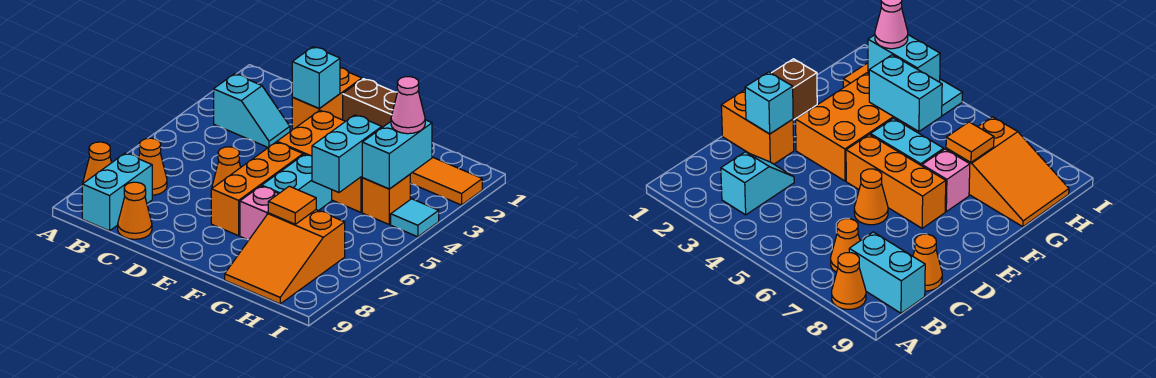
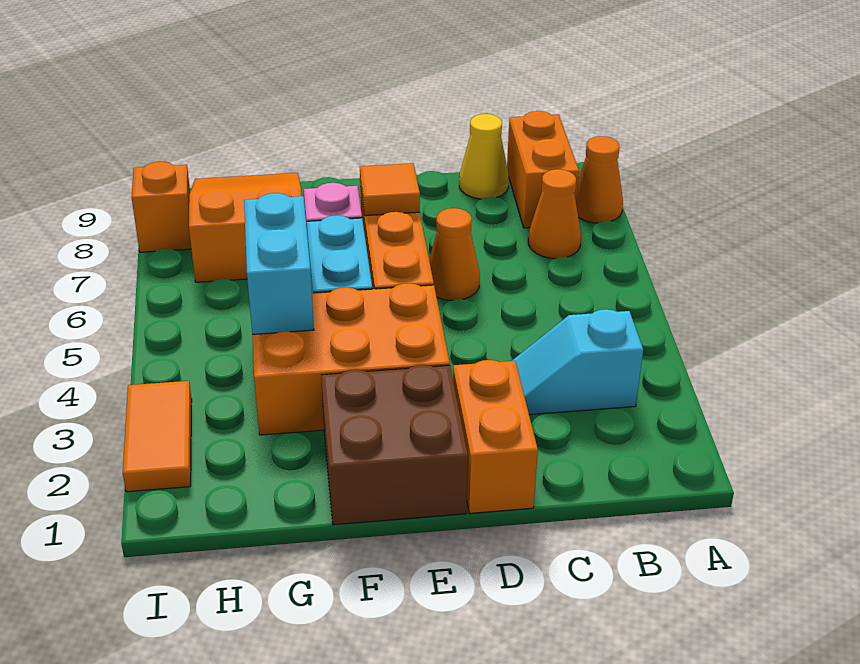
cyan 1x2 brick [82,153,152,231] -> orange 1x2 brick [507,111,579,228]
orange 1x1 cone [118,182,152,239] -> yellow 1x1 cone [459,114,509,199]
cyan 1x1 brick [292,47,340,108] -> none
brown 1x2 brick [343,79,397,127] -> brown 2x2 brick [321,365,468,525]
orange 1x1 tile [268,186,316,224] -> orange 1x1 tile moved to [360,163,420,216]
orange 1x2 tile [410,157,482,205] -> orange 1x2 tile turned to [123,381,192,492]
cyan 1x2 brick [362,120,432,189] -> none
pink 1x1 cone [391,77,425,134] -> none
orange 1x1 brick [362,174,410,224] -> orange 1x1 brick moved to [132,162,191,252]
cyan 1x1 tile [391,199,439,237] -> none

